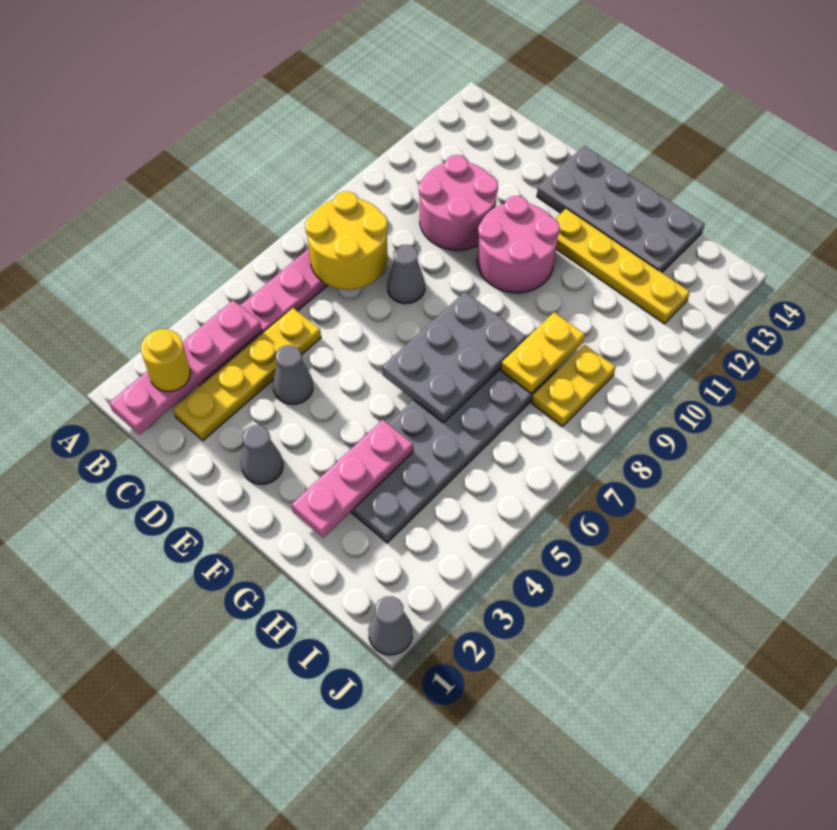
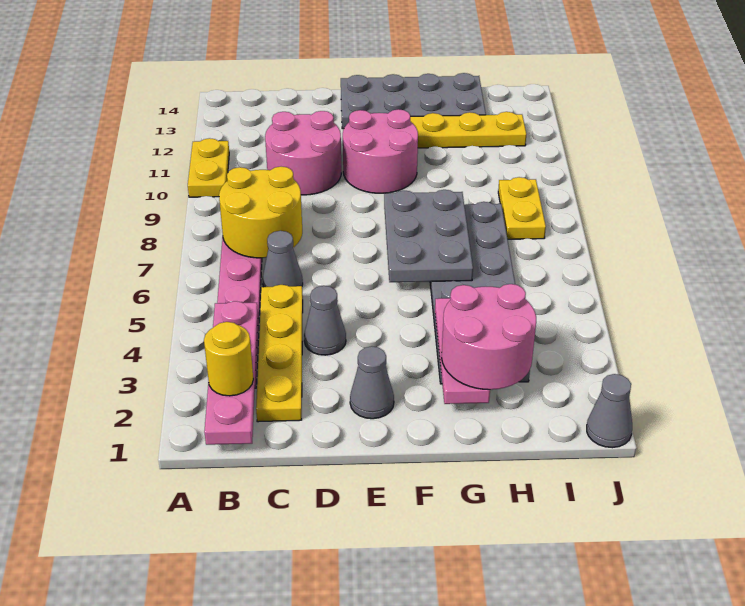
grey 1x1 cone [387,245,425,304] -> grey 1x1 cone moved to [262,231,303,287]
none -> pink 2x2 round brick [442,284,536,390]
yellow 1x2 plate [501,312,585,393] -> yellow 1x2 plate moved to [188,138,229,197]

